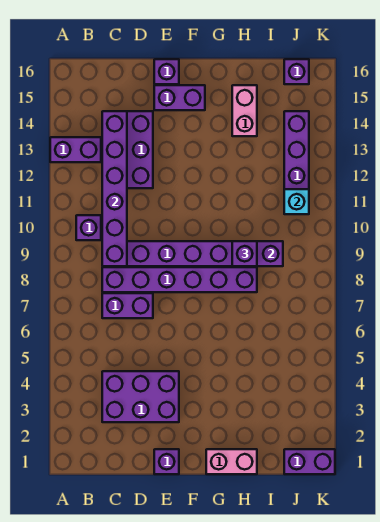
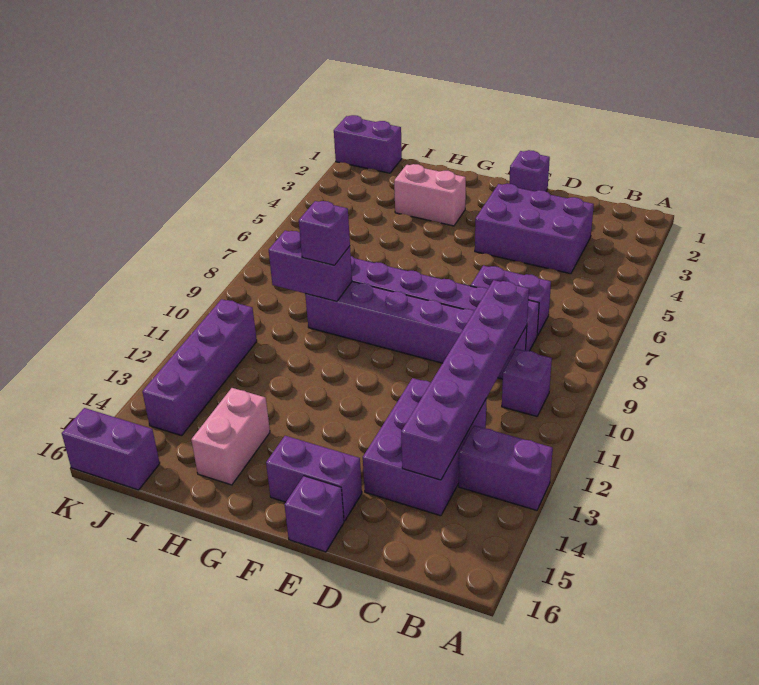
pink 1x2 brick [206,449,257,474] -> pink 1x2 brick moved to [394,164,466,226]
cyan 1x1 brick [284,189,309,214] -> none
purple 1x1 brick [284,59,309,84] -> purple 1x2 brick [62,408,160,490]

